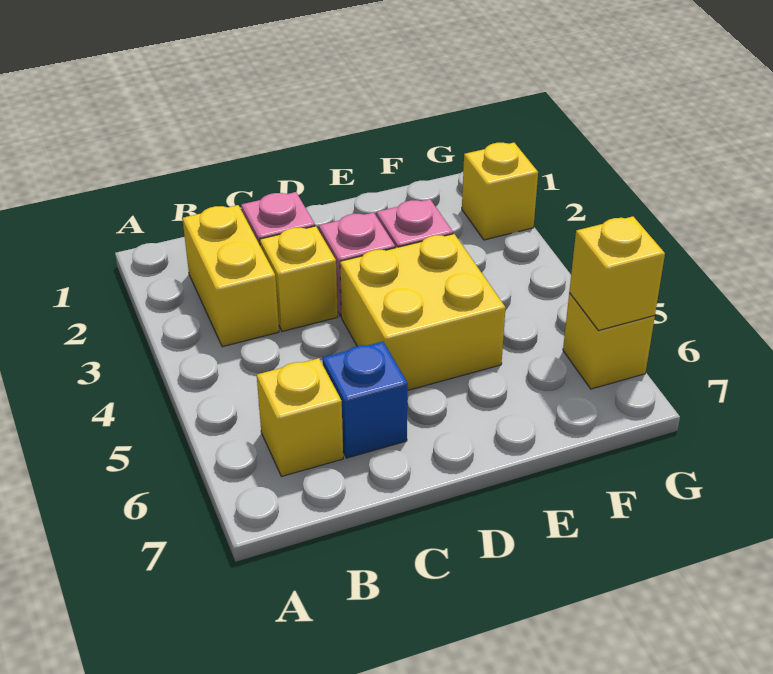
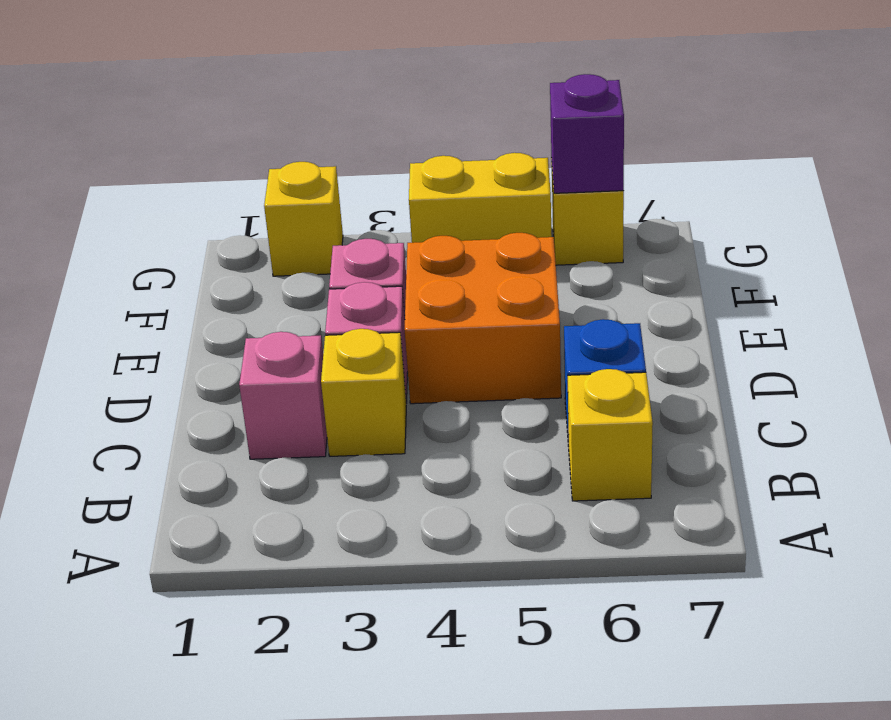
yellow 1x2 brick [183,205,279,347] -> yellow 1x2 brick moved to [409,153,552,243]
yellow 2x2 brick [340,234,506,390] -> orange 2x2 brick [405,233,561,404]
yellow 1x1 brick [569,216,665,331] -> purple 1x1 brick [550,74,624,193]

